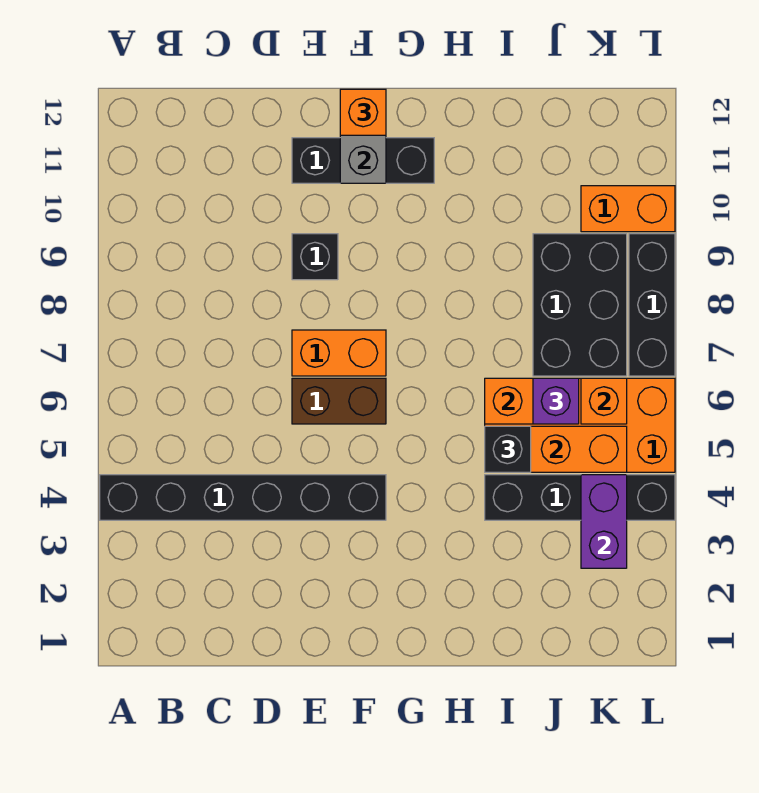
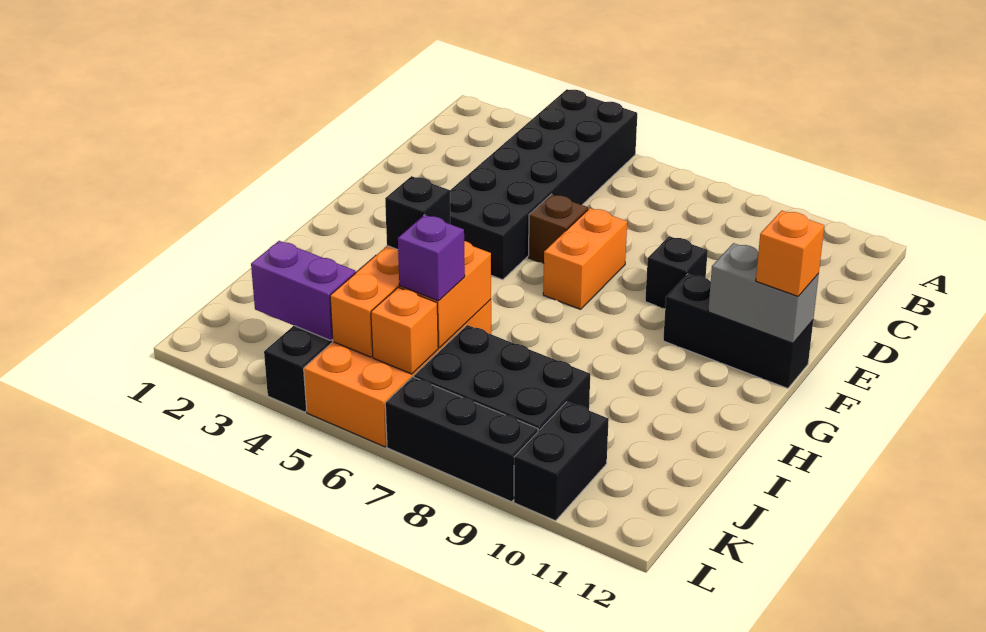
black 1x6 brick [100,475,386,520] -> black 2x6 brick [450,89,637,280]
brown 1x2 brick [292,378,386,424] -> brown 1x1 brick [529,194,588,264]
black 1x3 brick [292,138,434,183] -> black 1x3 brick turned to [663,274,813,388]
orange 1x2 brick [581,186,675,232] -> black 1x2 brick [514,402,609,521]

